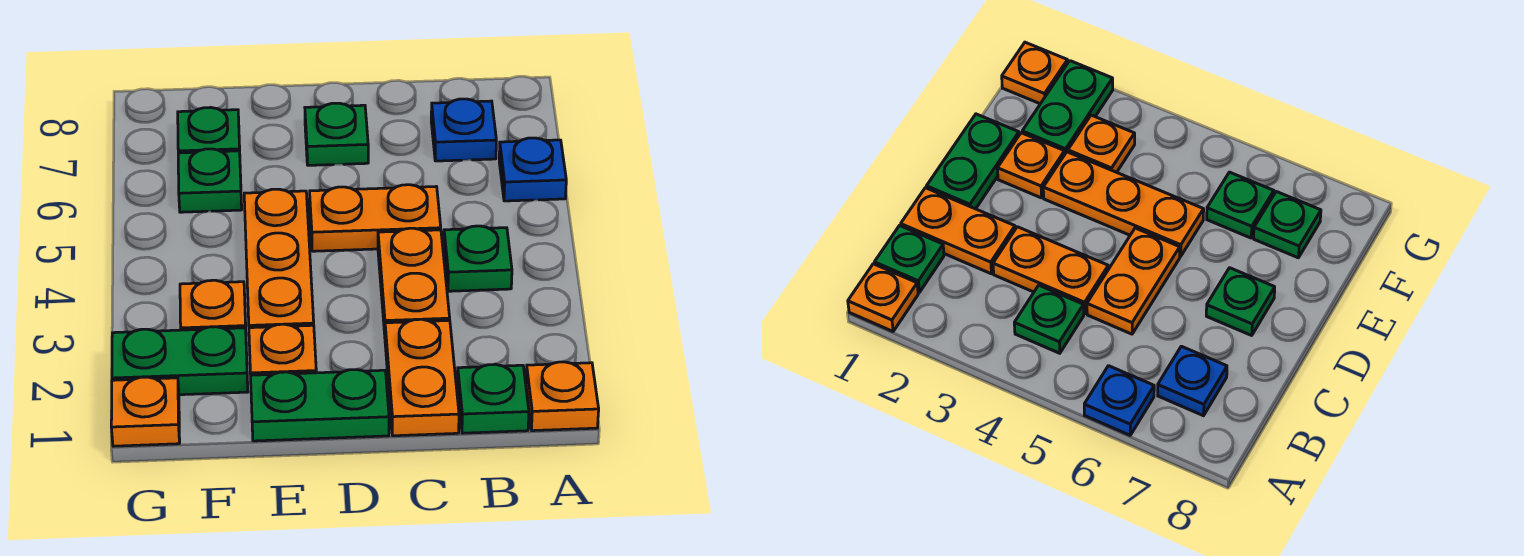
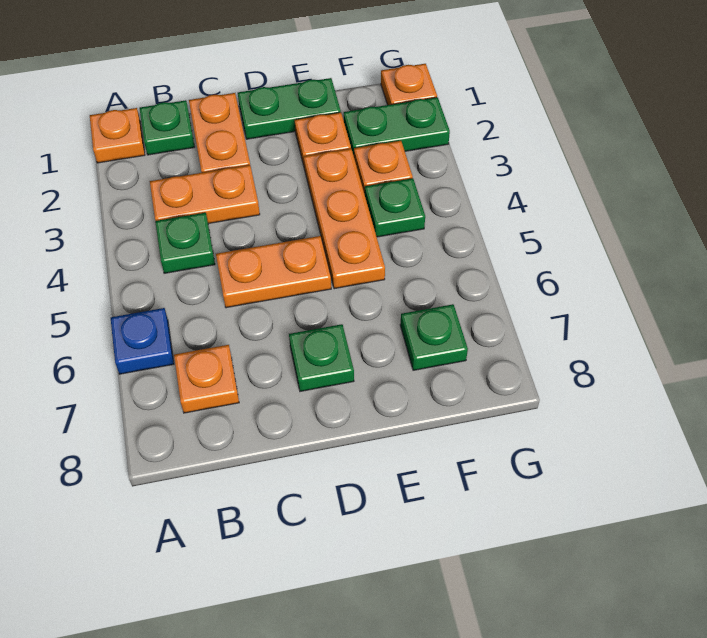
blue 1x1 plate [431,99,496,161] -> orange 1x1 plate [174,345,239,413]
orange 1x2 plate [378,228,450,334] -> orange 1x2 plate turned to [150,165,260,224]
green 1x1 plate [178,149,242,212] -> green 1x1 plate moved to [365,178,425,237]

